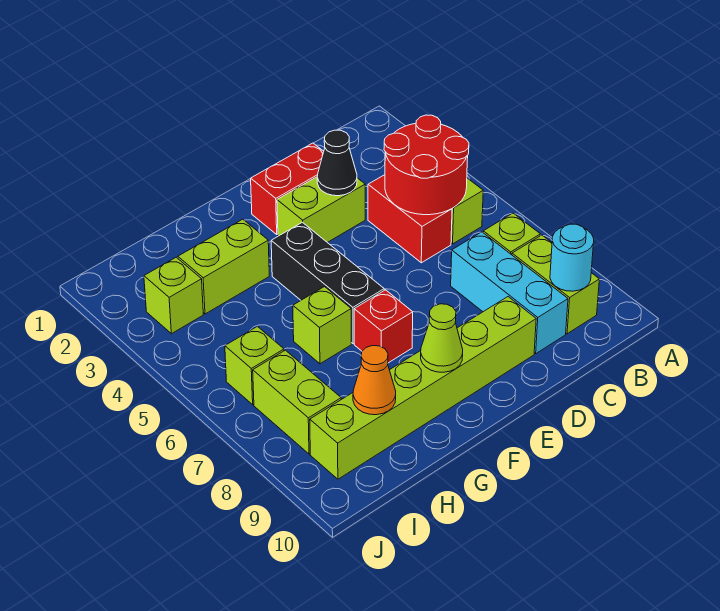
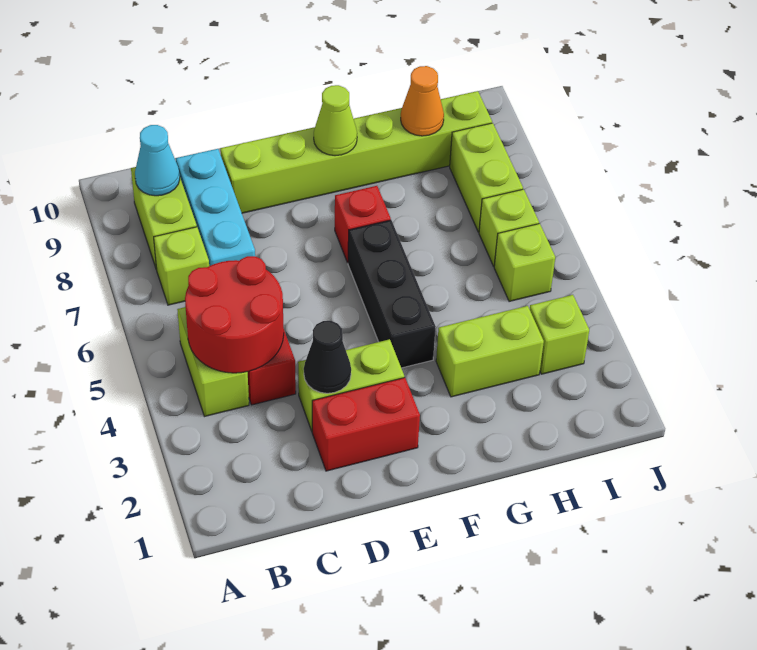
cyan 1x1 round brick [550,224,594,291] -> cyan 1x1 cone [135,125,180,196]
lime 1x1 brick [293,287,351,364] -> lime 1x1 brick moved to [494,224,555,302]

